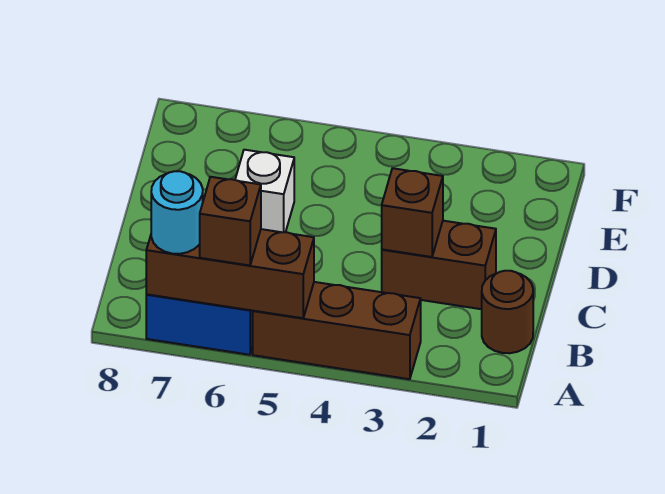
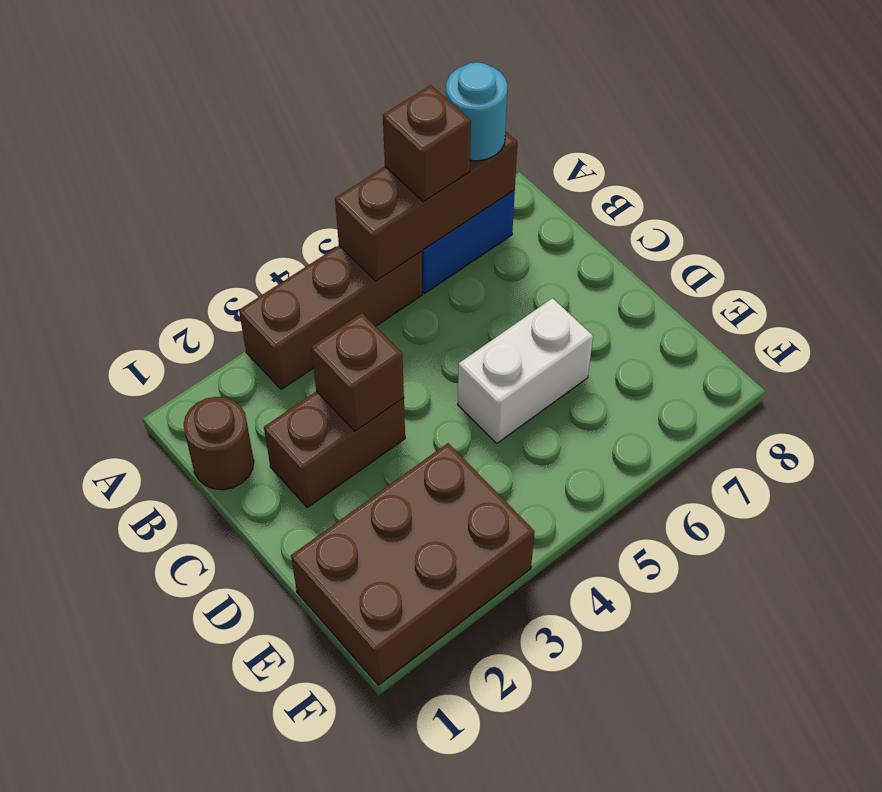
white 1x1 brick [235,150,294,232] -> white 1x2 brick [458,298,593,443]
none -> brown 2x3 brick [291,443,535,685]

